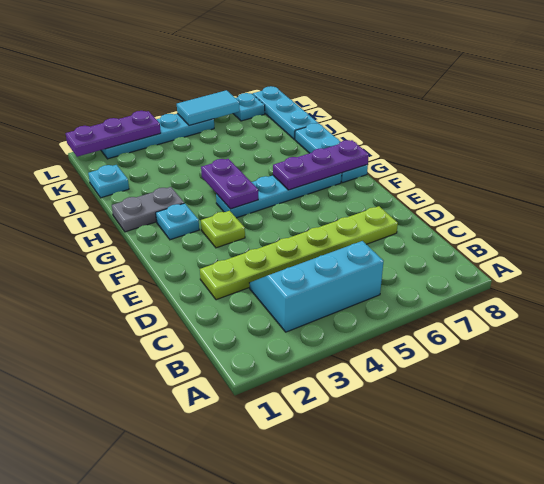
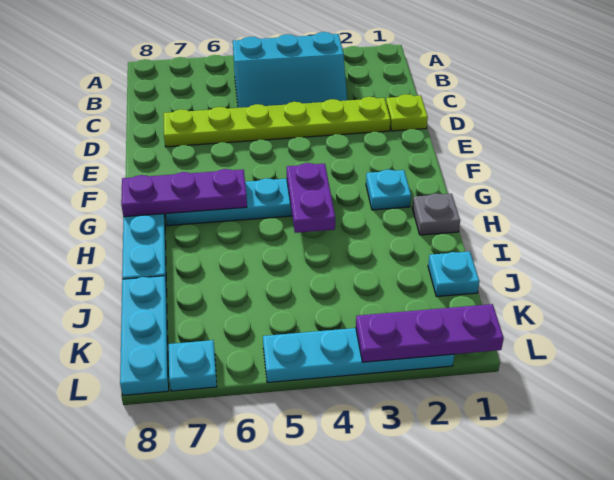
lime 1x1 plate [201,211,245,248] -> lime 1x1 plate moved to [386,94,428,131]
grey 1x2 plate [112,187,184,232] -> grey 1x1 plate [412,193,460,235]
cyan 1x2 tile [177,90,240,126] -> none

